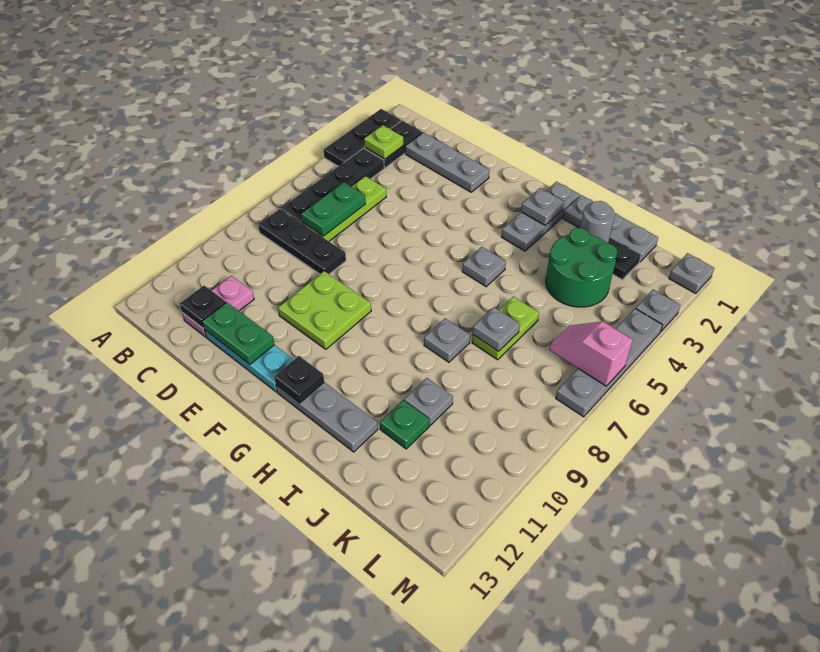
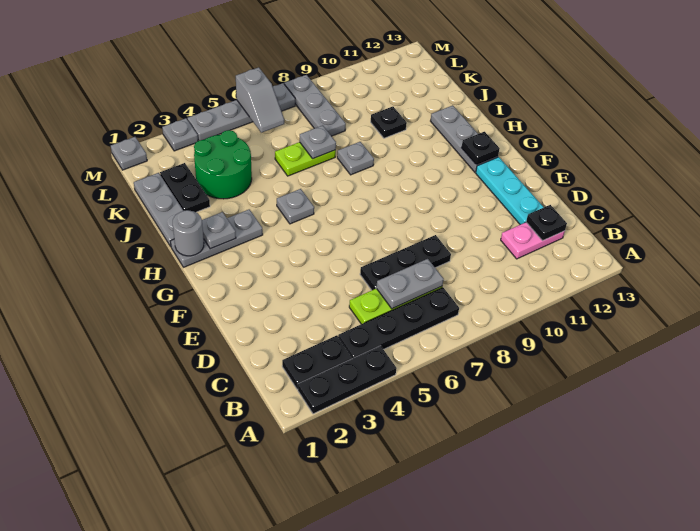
lime 1x1 plate [364,125,403,159] -> none
black 1x3 plate [258,209,346,274] -> black 1x3 plate turned to [360,235,451,290]
grey 1x3 plate [405,132,490,192] -> grey 1x3 plate moved to [284,75,346,136]
green 1x2 plate [301,182,366,236] -> grey 1x2 plate [376,259,444,309]
green 1x2 plate [202,302,274,364] -> none
lime 2x2 plate [278,271,371,349] -> none
grey 1x1 round brick [580,201,615,243] -> grey 1x1 round brick moved to [173,210,204,256]
grey 1x1 plate [404,378,453,425] -> black 1x1 plate [371,107,407,138]
green 1x1 plate [380,400,429,449] -> none
pink 1x2 slope [549,321,633,386] -> grey 1x2 slope [236,67,284,133]

